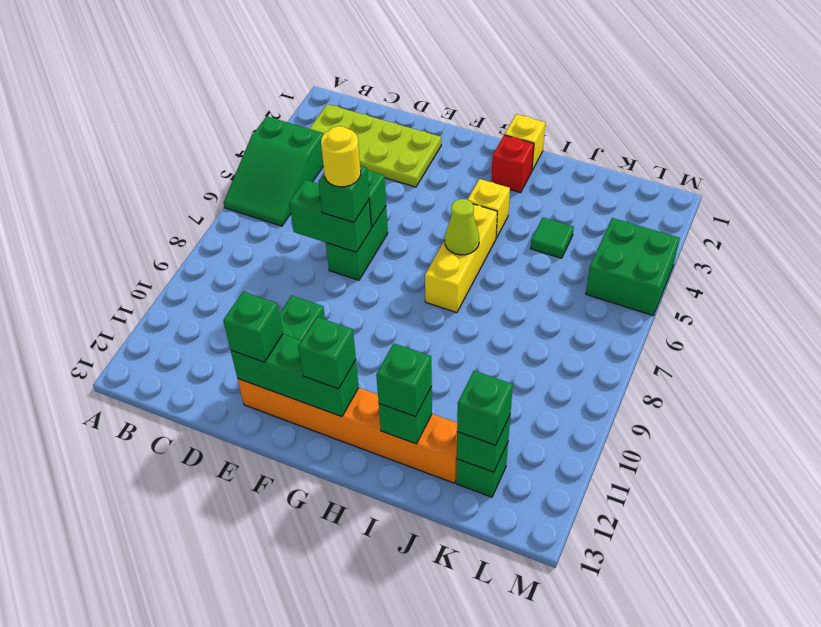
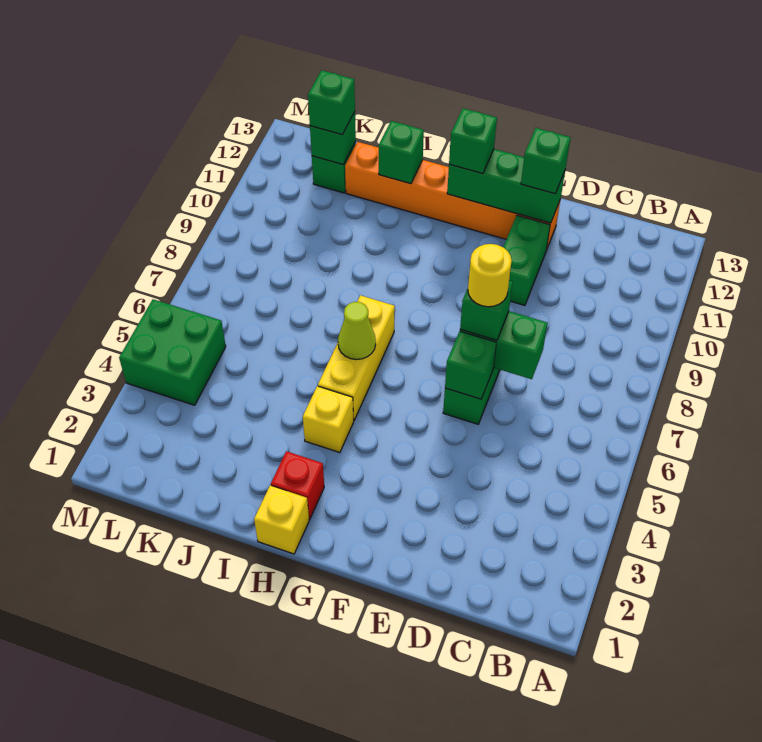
green 2x3 slope [223,116,324,226] -> none
lime 2x4 plate [309,104,441,187] -> none
green 1x1 brick [376,344,432,417] -> none
green 1x1 tile [531,218,574,258] -> none

